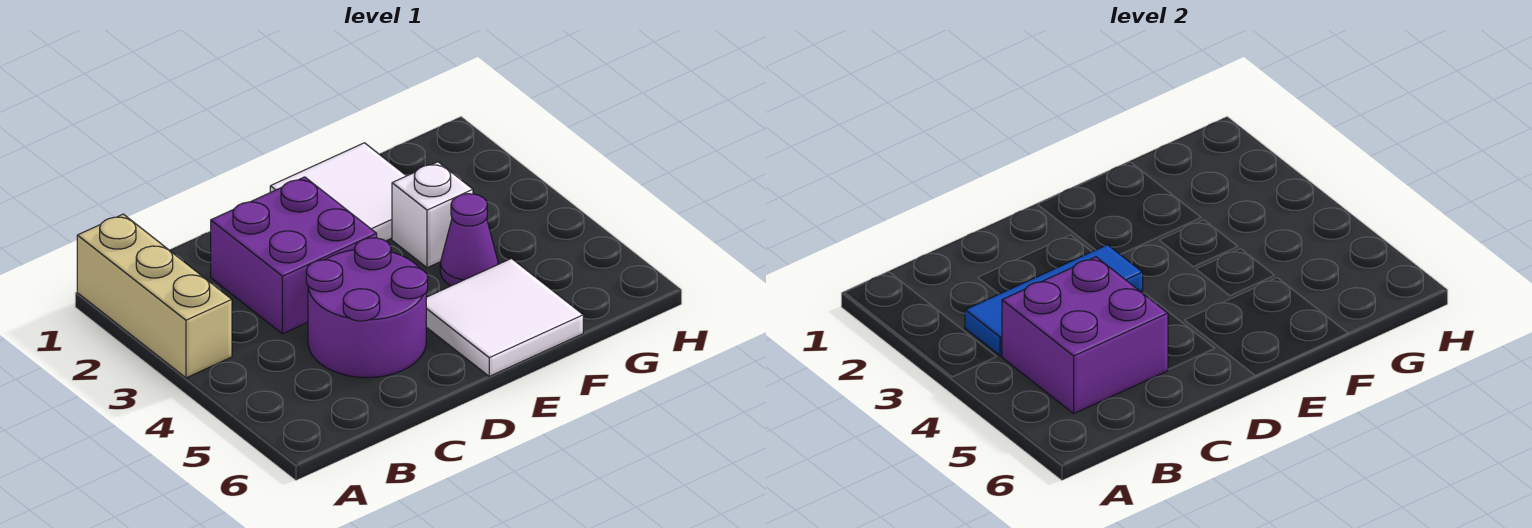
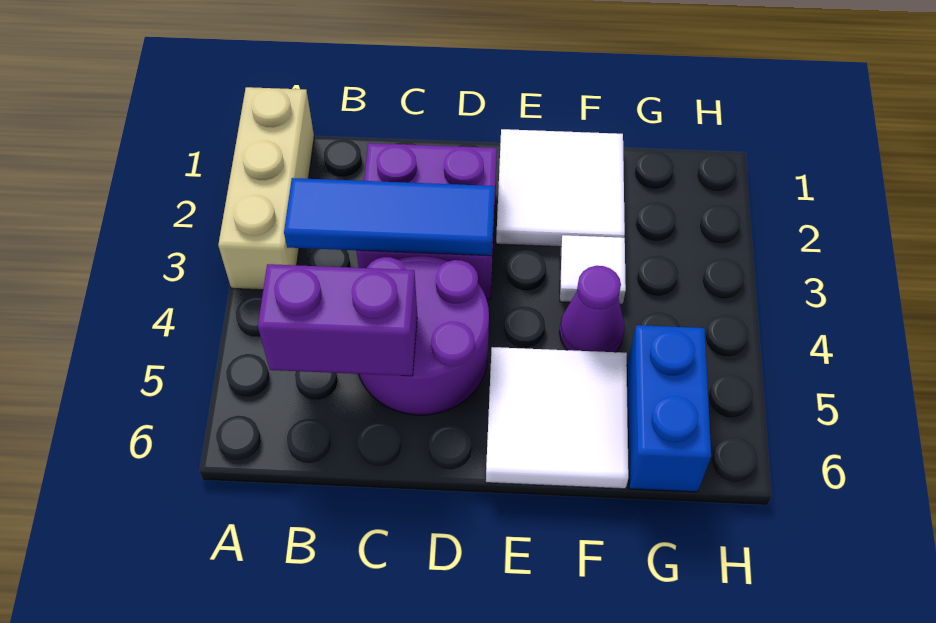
purple 2x2 brick [1002,257,1168,413] -> purple 1x2 brick [258,264,417,376]
white 1x1 brick [392,162,473,268] -> white 1x1 tile [560,235,626,304]
none -> blue 1x2 brick [627,325,711,492]

